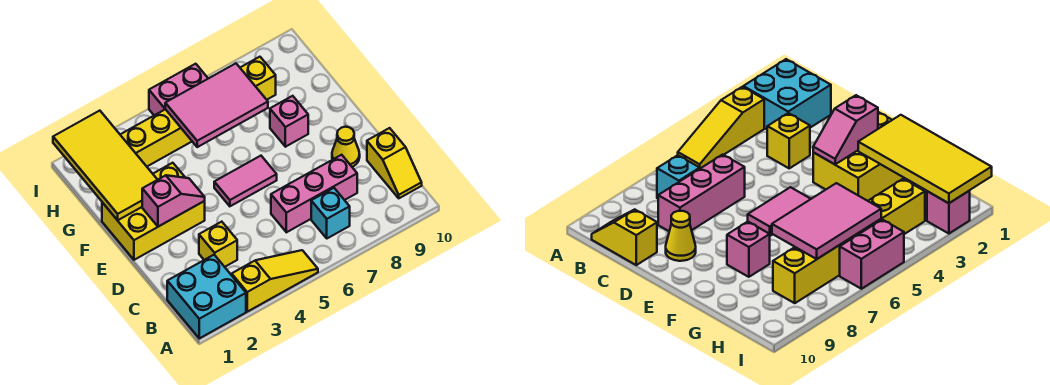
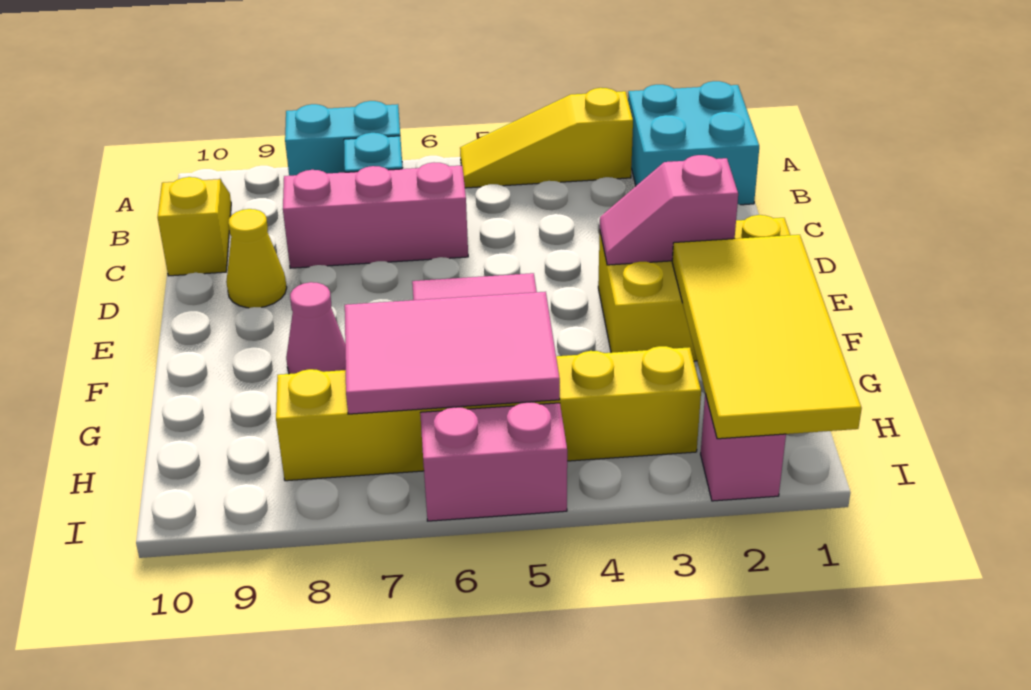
none -> cyan 1x2 brick [285,101,403,176]
yellow 1x1 brick [199,222,237,267] -> none
pink 1x1 brick [270,96,308,147] -> pink 1x1 cone [286,282,346,374]

